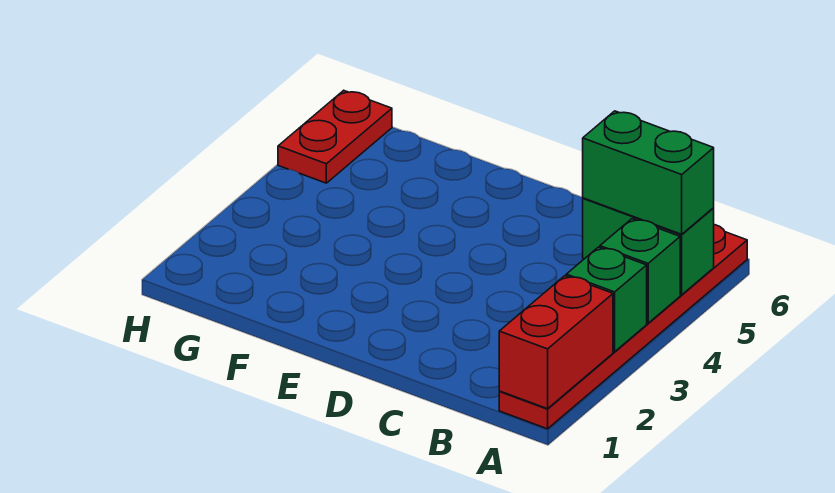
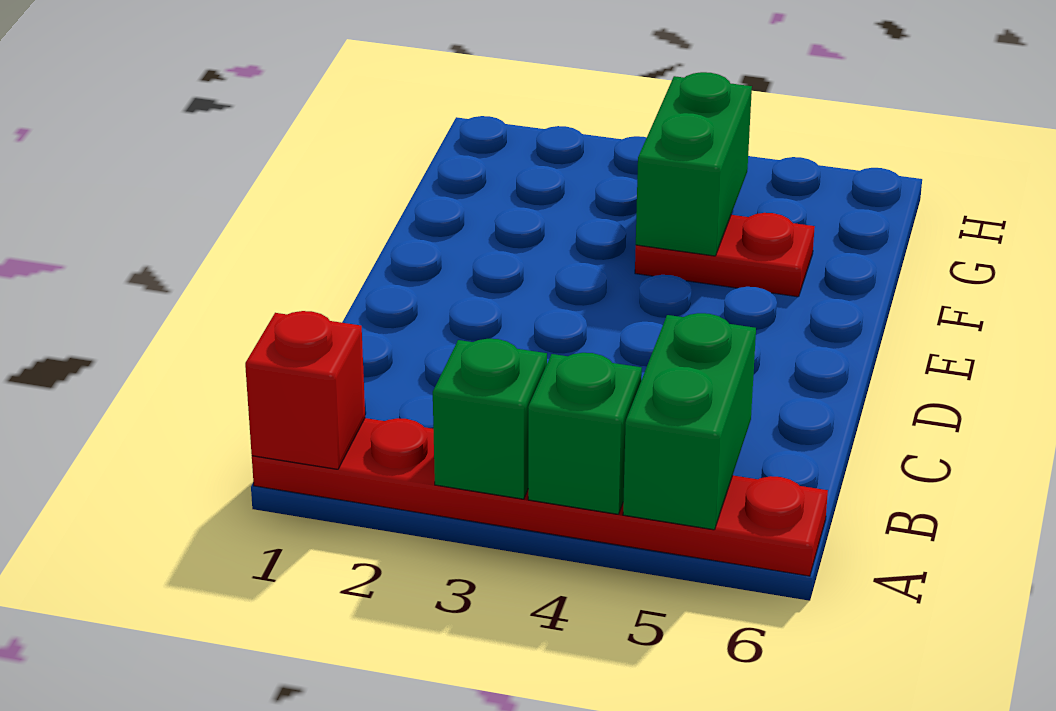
red 1x2 brick [499,276,613,409] -> red 1x1 brick [245,311,365,469]
green 1x2 brick [583,111,714,234] -> green 1x2 brick moved to [636,72,752,256]
red 1x2 plate [278,90,392,183] -> red 1x2 plate moved to [635,213,815,297]

